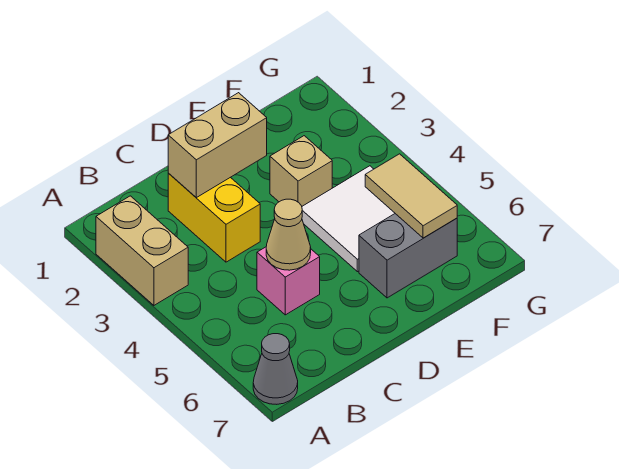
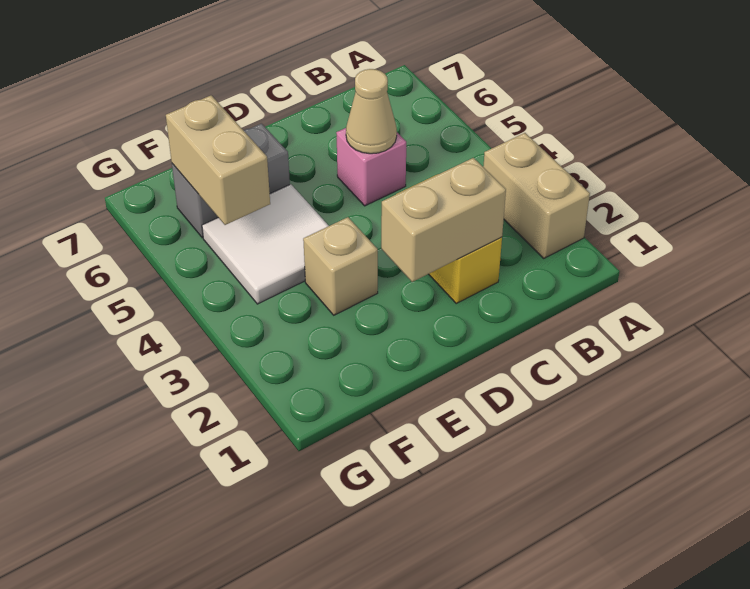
grey 1x1 cone [253,334,298,404] -> none
tan 1x2 tile [365,154,457,238] -> tan 1x2 brick [166,95,270,225]

